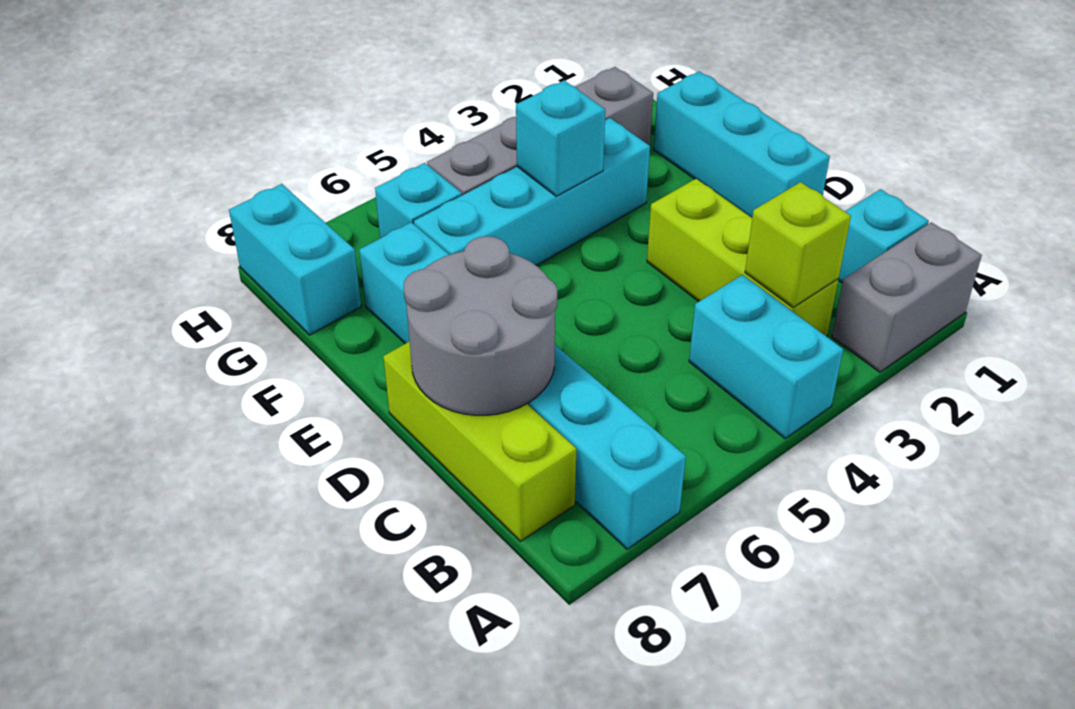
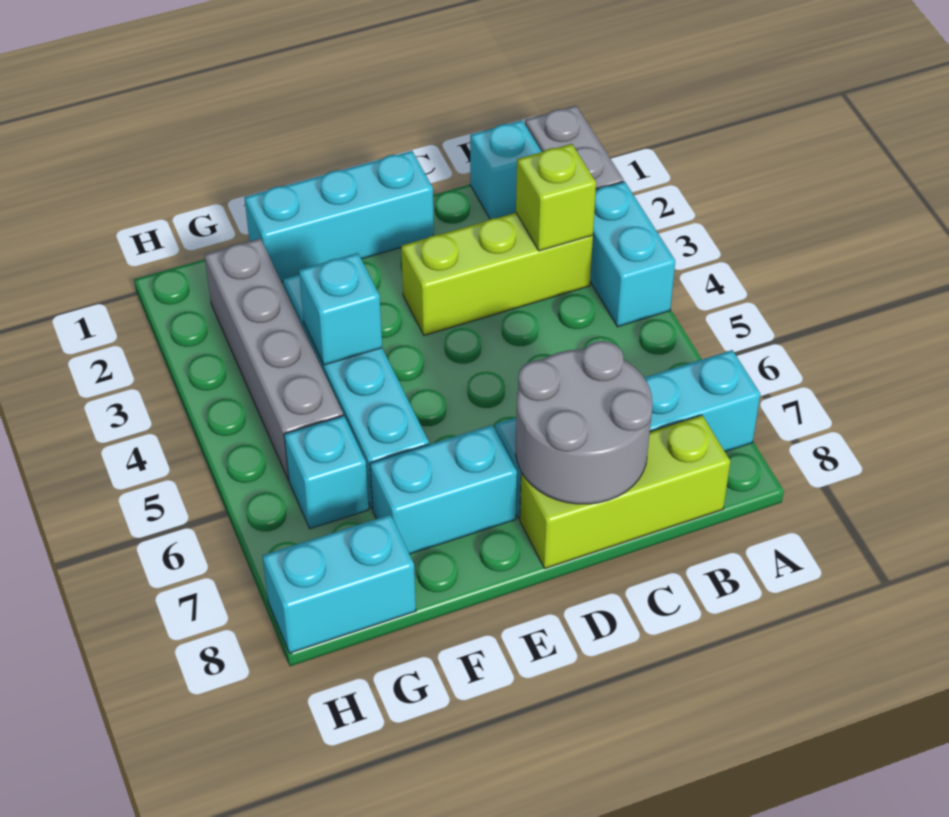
cyan 1x2 brick [689,275,843,438] -> cyan 1x2 brick turned to [590,181,675,327]

